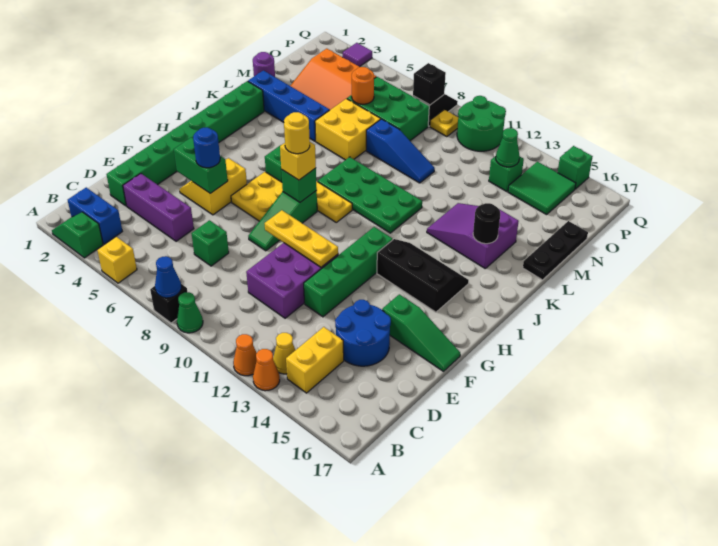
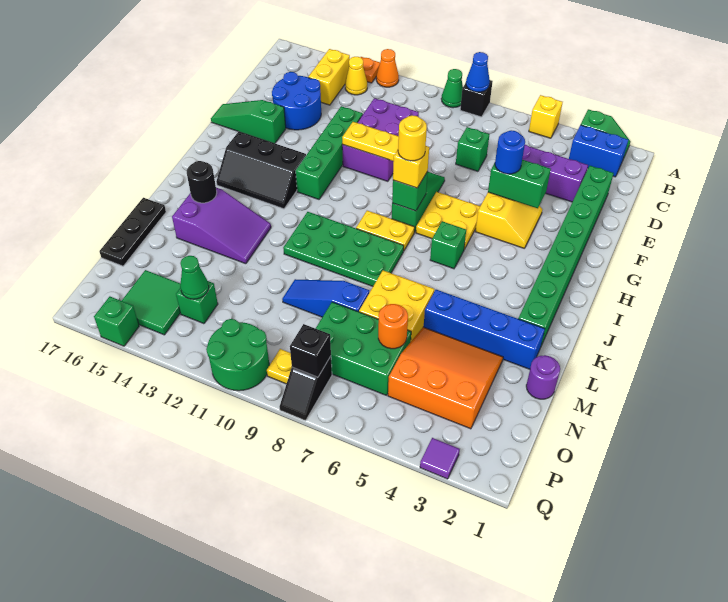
orange 1x1 cone [253,349,280,391] -> orange 1x1 plate [361,57,380,83]

